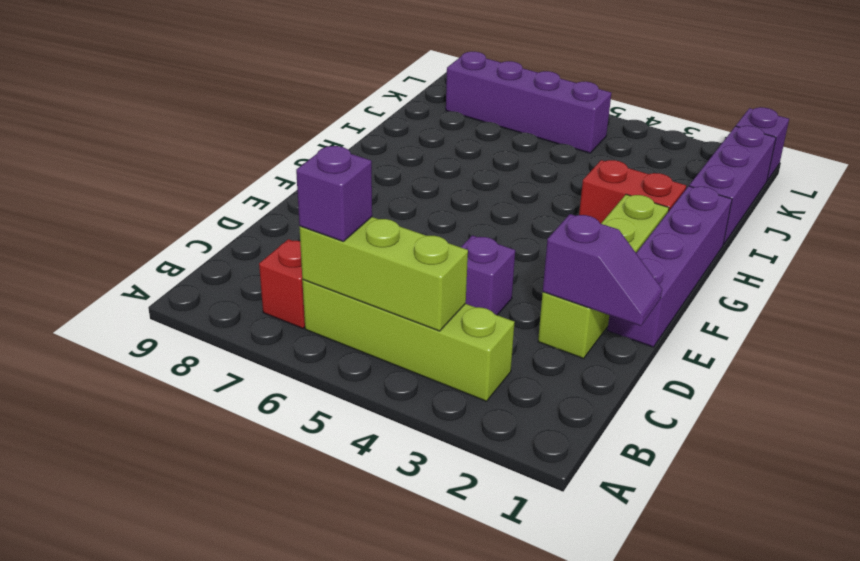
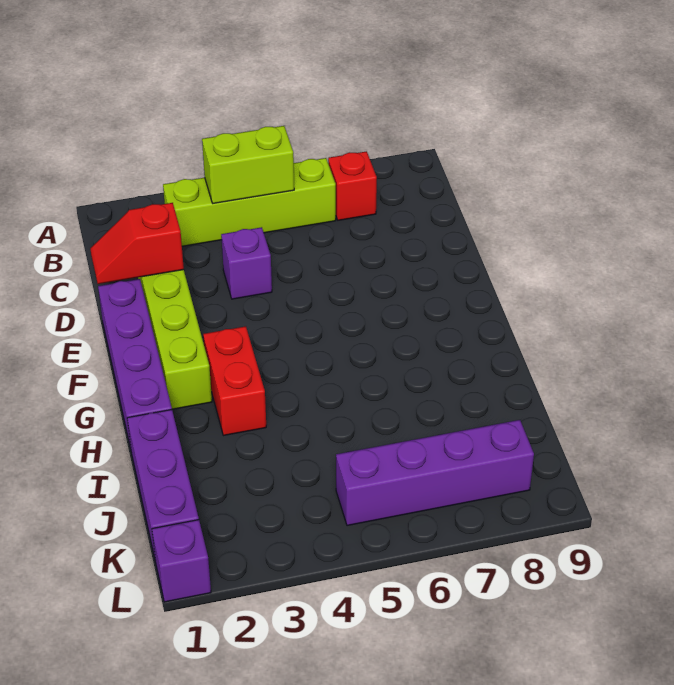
lime 1x3 brick [299,217,468,331] -> lime 1x2 brick [202,126,294,203]
purple 1x1 brick [296,146,372,241] -> none
purple 1x2 slope [543,214,662,326] -> red 1x2 slope [90,203,184,284]
red 1x2 brick [579,160,686,224] -> red 1x2 brick turned to [203,326,266,436]

